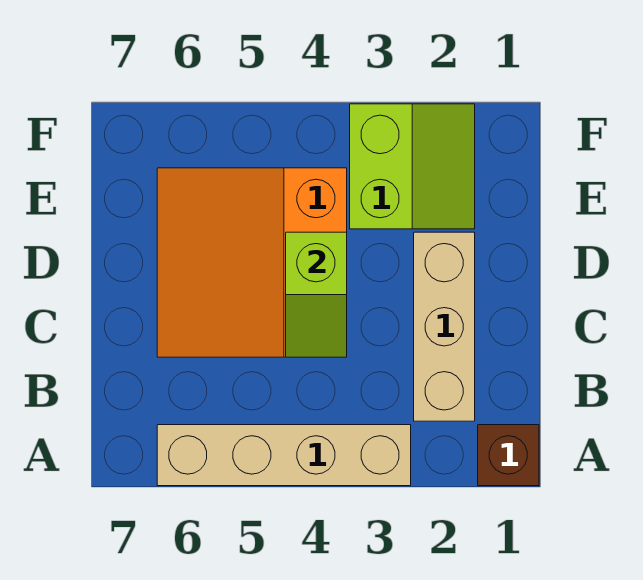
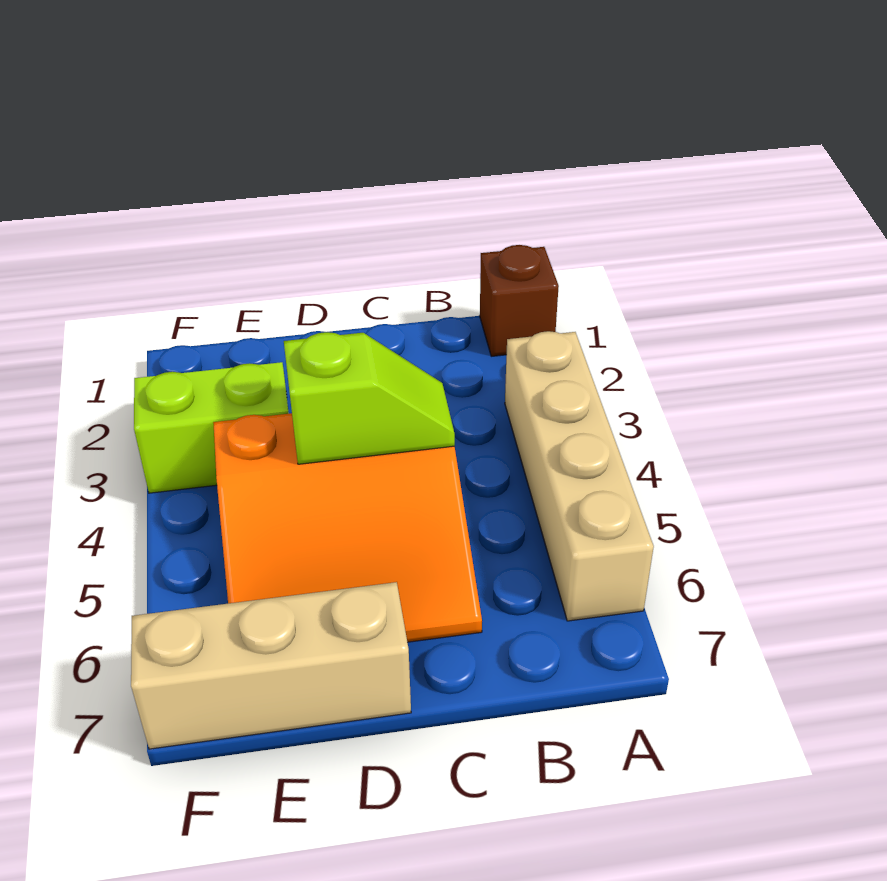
tan 1x3 brick [414,232,475,421] -> tan 1x3 brick moved to [131,582,411,749]

